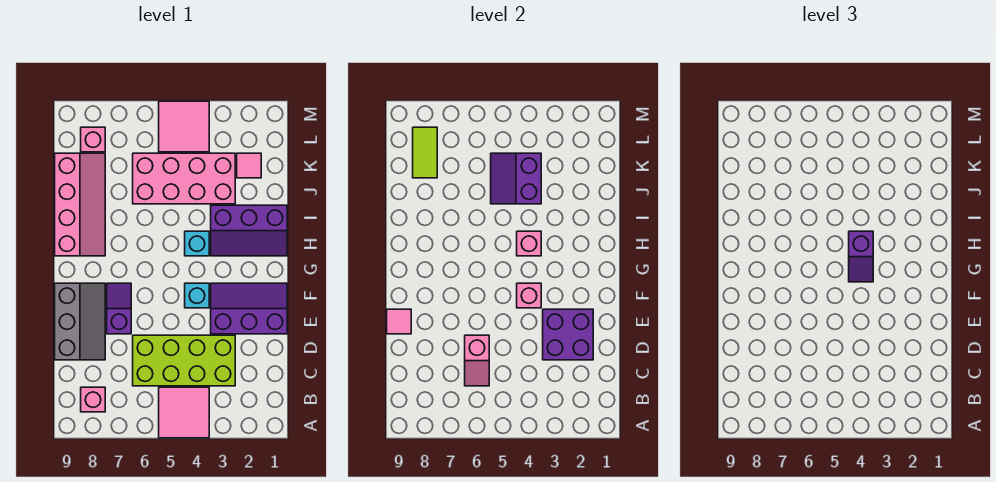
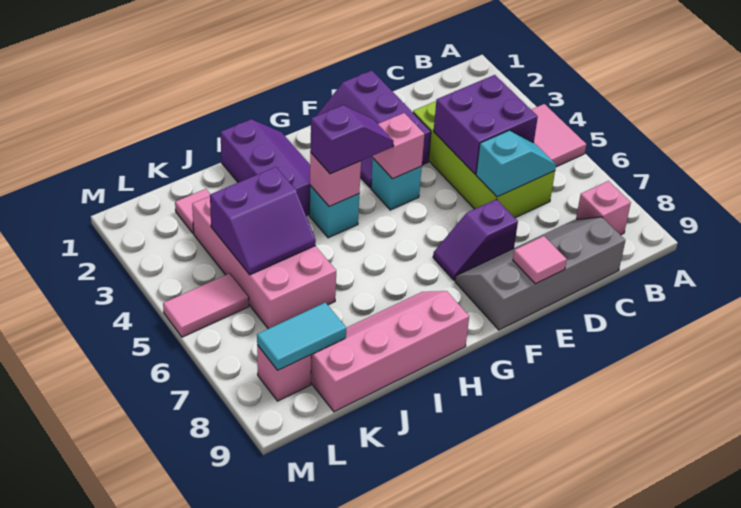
pink 1x2 slope [465,335,489,386] -> cyan 1x2 slope [476,130,556,197]
purple 2x2 brick [543,309,593,360] -> purple 2x2 brick moved to [434,75,538,174]
grey 2x3 slope [55,283,105,360] -> grey 2x4 slope [455,217,625,330]
lime 1x2 tile [413,127,437,178] -> cyan 1x2 tile [257,303,346,370]
pink 2x2 tile [159,101,209,152] -> pink 1x2 tile [163,273,249,337]

